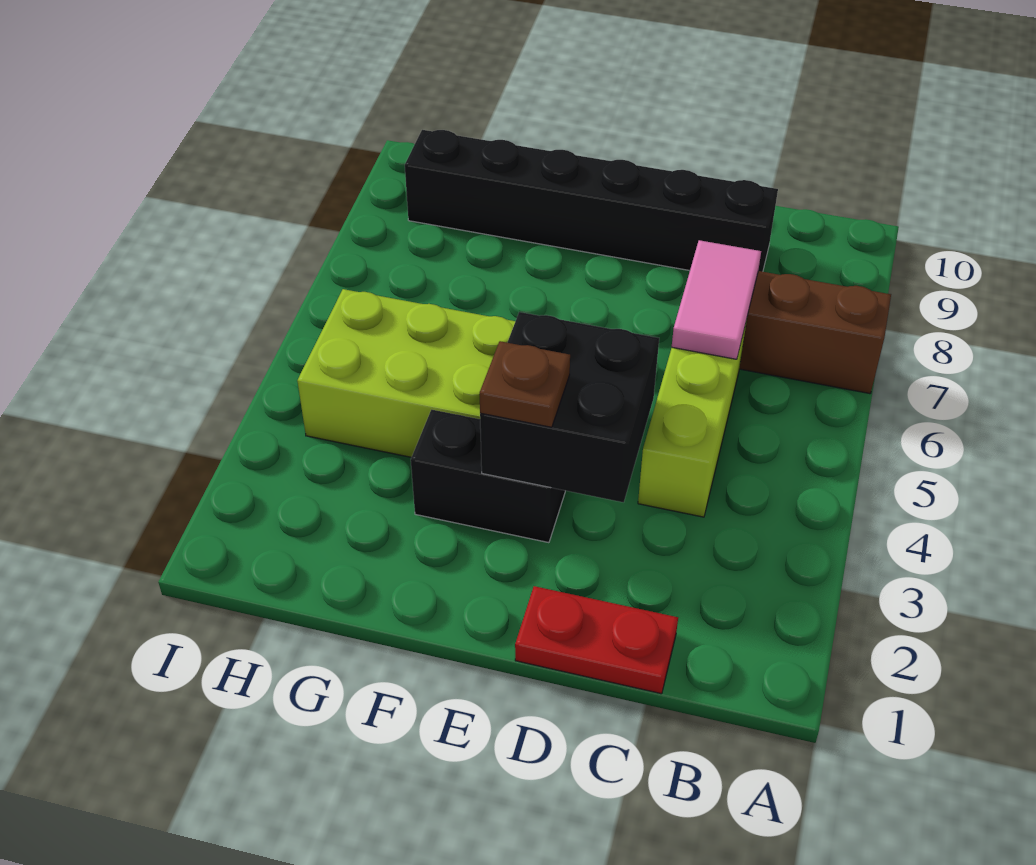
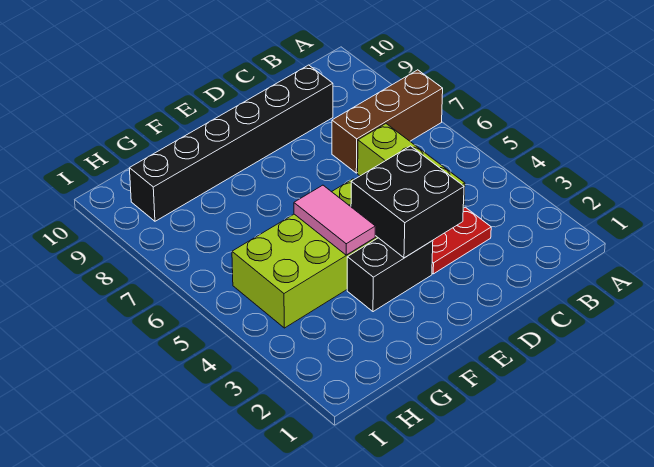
red 1x2 plate [515,586,678,694] -> red 1x2 plate moved to [432,207,491,274]
pink 1x2 tile [672,240,761,359] -> pink 1x2 tile moved to [294,185,375,255]
brown 1x1 plate [480,341,570,427] -> none

